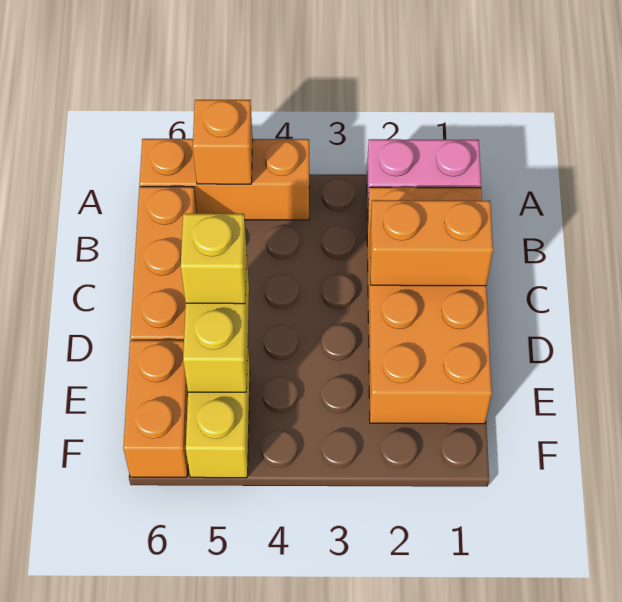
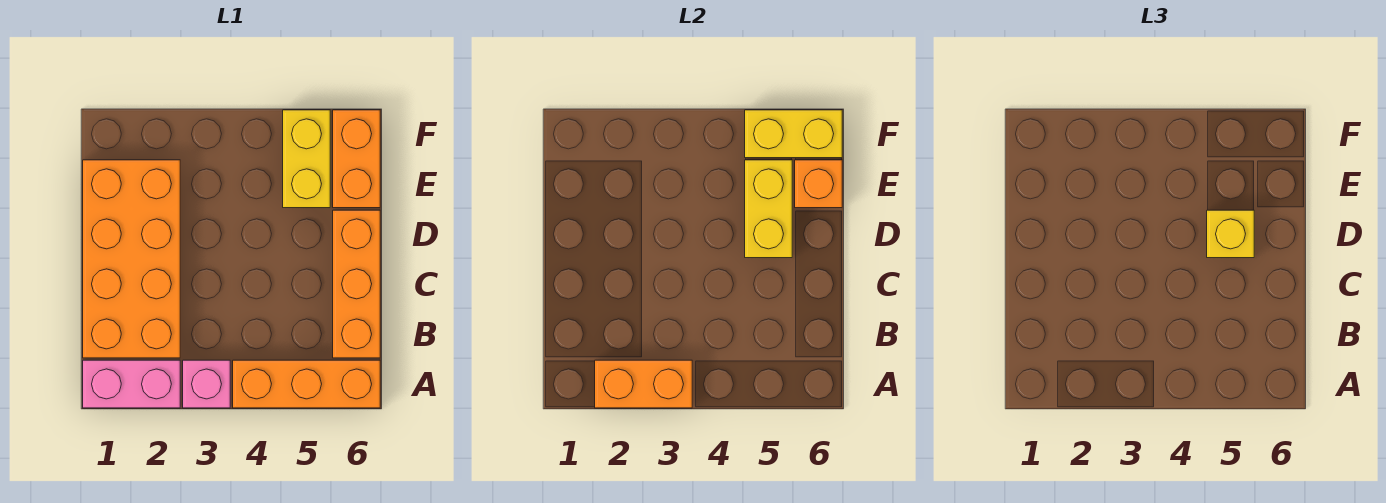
none -> pink 1x1 brick [183,360,230,408]
orange 1x1 brick [193,100,253,184] -> orange 1x1 brick moved to [795,160,842,208]
orange 1x2 brick [370,200,493,286] -> orange 1x2 brick moved to [595,360,692,408]
none -> yellow 1x2 brick [745,110,842,158]

